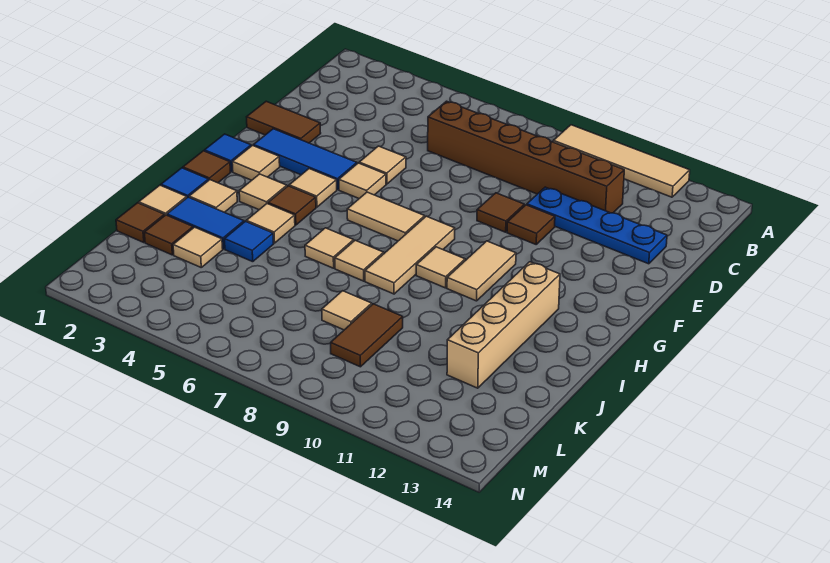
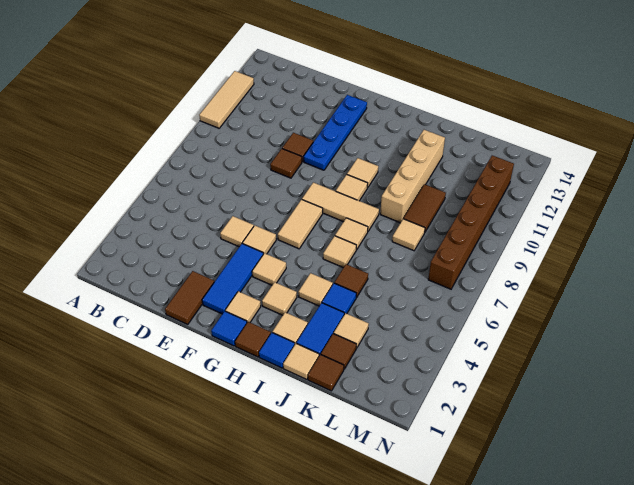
tan 1x4 tile [553,125,690,197] -> tan 1x3 tile [199,71,254,128]
brown 1x6 brick [428,101,624,213] -> brown 1x6 brick moved to [428,155,514,289]
blue 1x4 plate [527,187,667,264] -> blue 1x4 plate moved to [304,95,367,170]
tan 1x2 tile [447,241,516,301] -> tan 1x1 tile [347,158,378,188]
brown 1x1 tile [268,186,316,225] -> brown 1x1 tile moved to [334,264,368,297]
tan 1x4 brick [447,262,560,388] -> tan 1x4 brick turned to [380,130,445,223]
brown 1x2 tile [331,304,403,367] -> brown 1x2 tile turned to [404,184,446,232]

